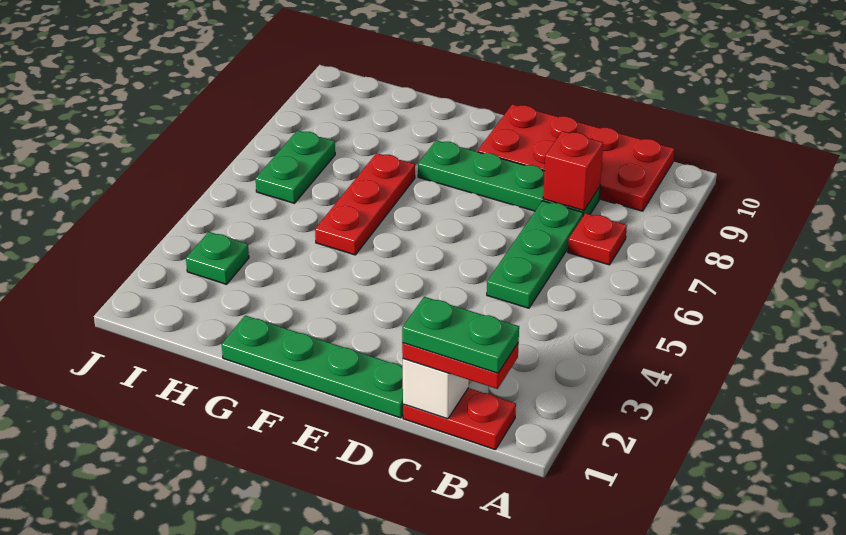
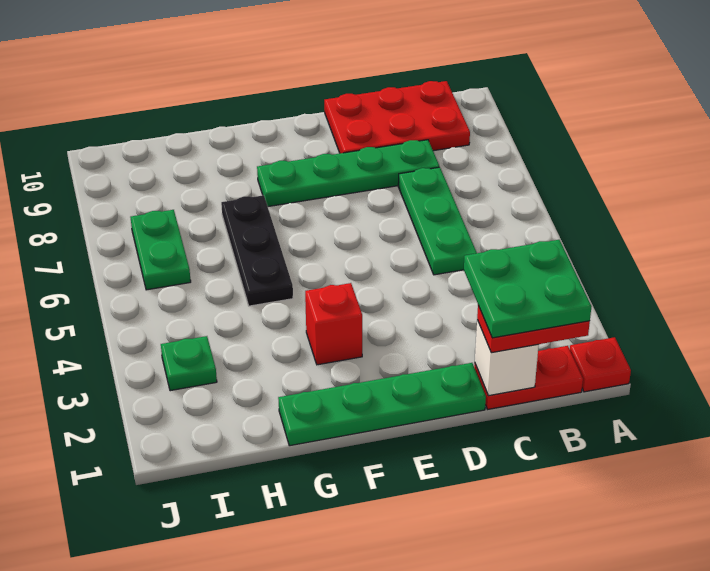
green 1x2 plate [402,297,519,373] -> green 2x2 plate [464,240,591,338]
red 1x1 plate [568,213,627,265] -> red 1x1 plate moved to [570,337,631,392]
red 2x4 plate [478,104,674,211] -> red 2x3 plate [324,81,470,153]
red 1x1 brick [543,131,603,211] -> red 1x1 brick moved to [305,283,362,365]
red 1x3 plate [315,153,415,255] -> black 1x3 plate [221,195,293,306]

